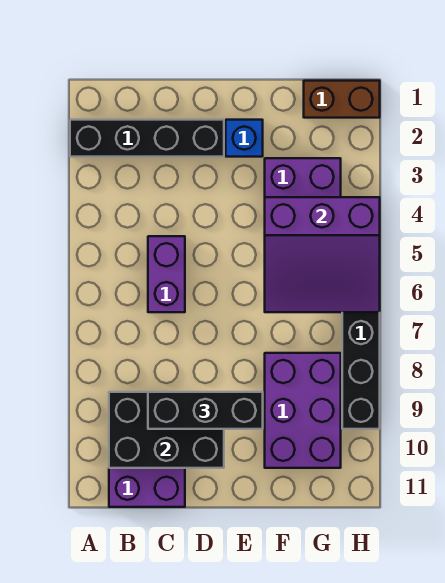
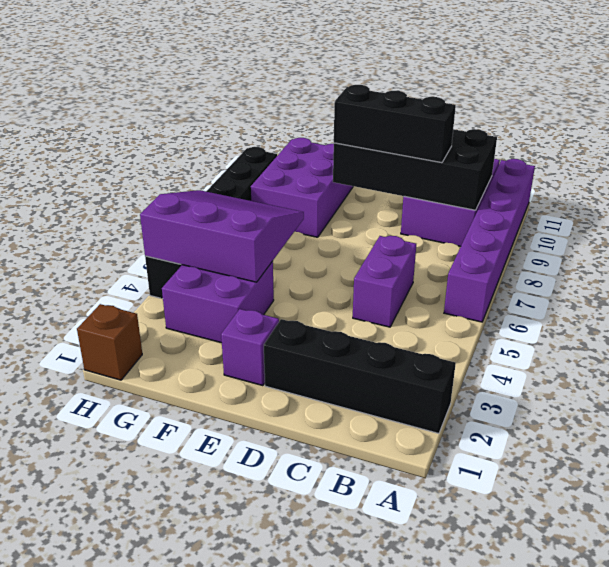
none -> purple 1x6 brick [444,159,535,322]
black 2x3 brick [109,392,224,468] -> black 2x4 brick [333,129,497,210]
blue 1x1 brick [226,120,263,157] -> purple 1x1 brick [221,309,279,386]
brown 1x2 brick [304,81,380,118] -> brown 1x1 brick [77,304,142,380]

